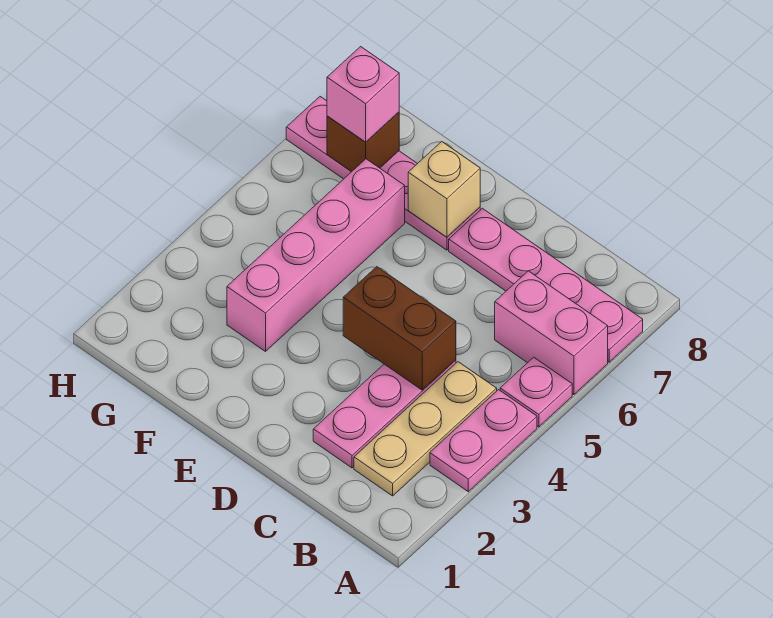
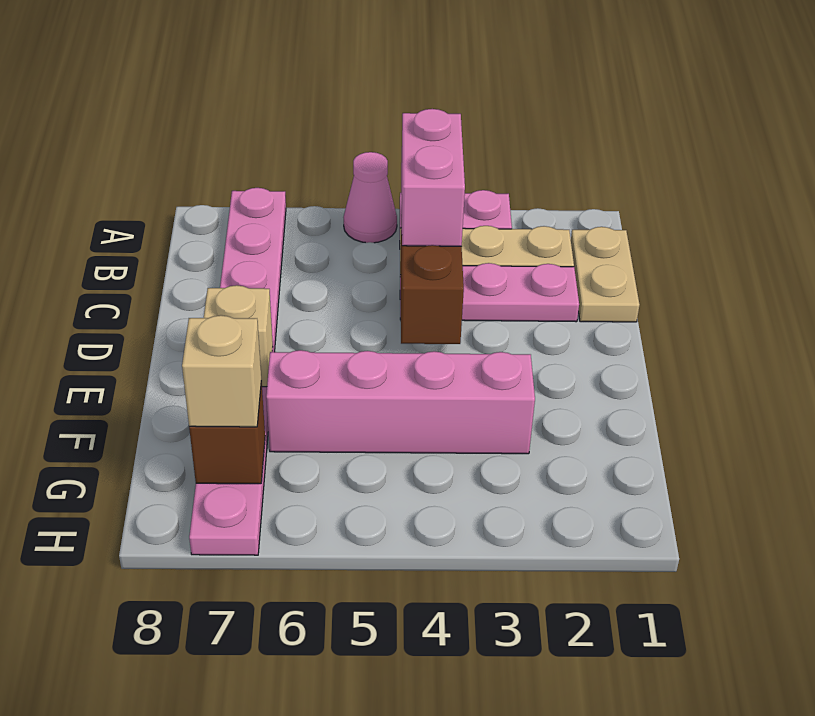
pink 1x1 plate [500,357,572,427] -> pink 1x1 cone [344,152,397,243]
pink 1x2 brick [495,271,608,395] -> pink 1x2 brick moved to [401,109,465,246]
none -> tan 1x2 plate [571,227,640,322]
pink 1x1 brick [327,47,399,142] -> tan 1x1 brick [182,315,261,427]

